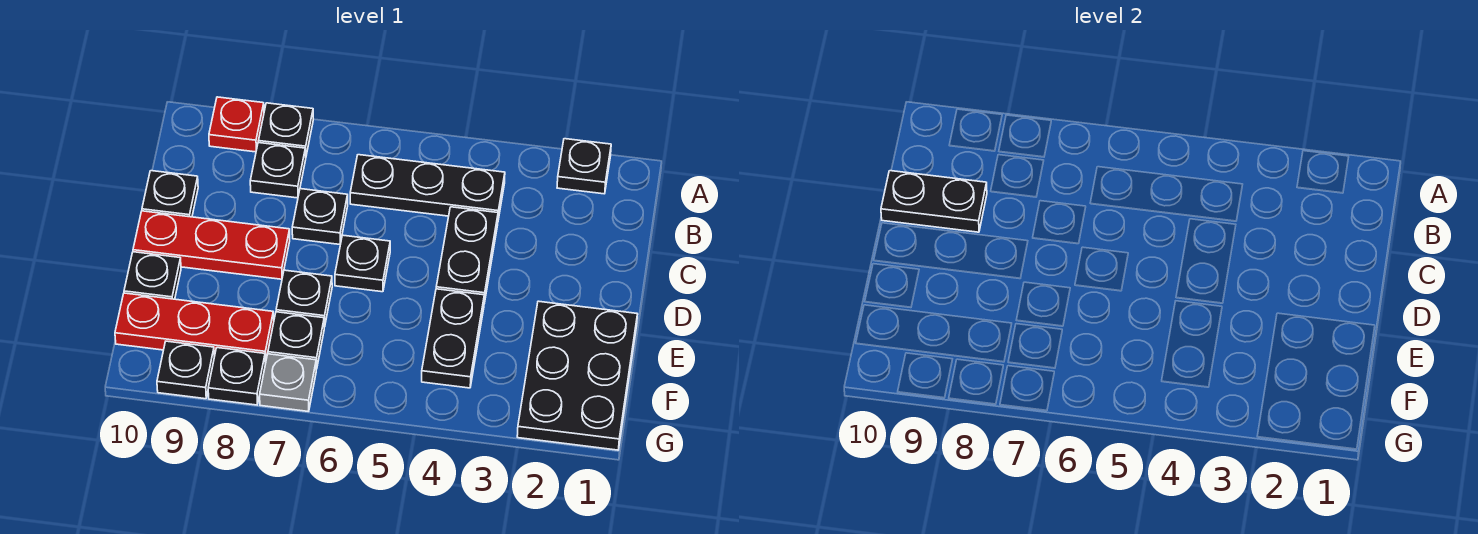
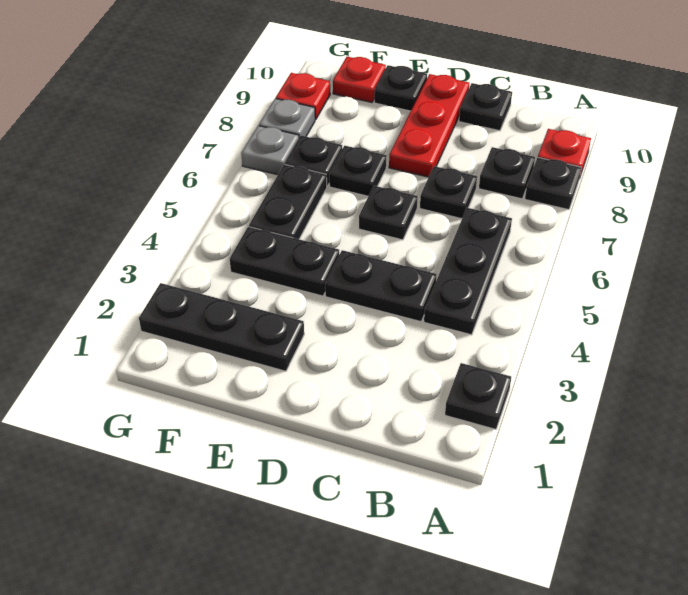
black 1x2 plate [881,171,987,232] -> black 1x2 plate moved to [249,164,327,239]
black 2x3 plate [517,301,637,450] -> black 1x3 plate [139,283,304,371]
red 1x3 plate [115,293,274,362] -> red 1x1 plate [333,57,386,102]
black 1x1 plate [208,348,266,405] -> grey 1x1 plate [259,98,315,138]
black 1x1 plate [157,341,214,399] -> red 1x1 plate [276,73,330,120]

